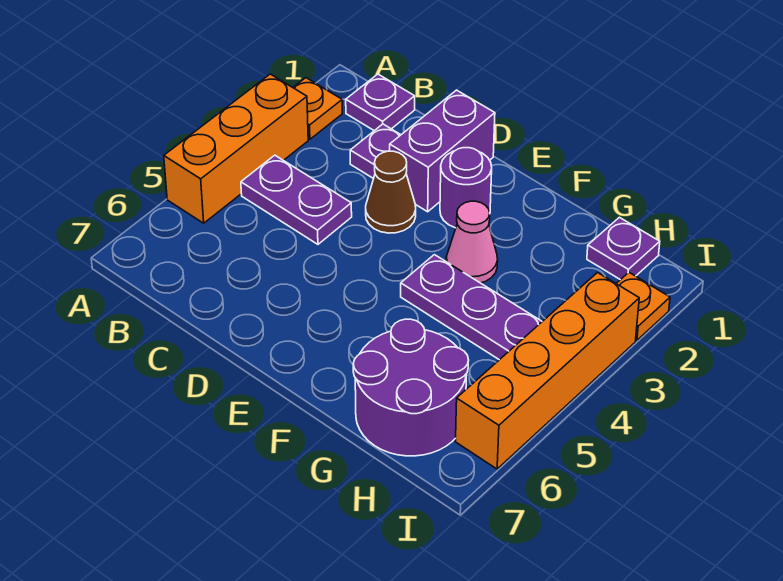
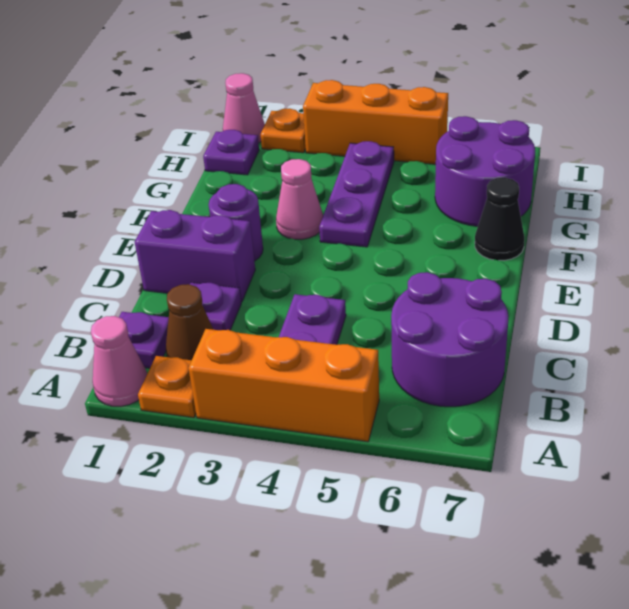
none -> pink 1x1 cone [91,316,147,406]
none -> purple 2x2 round brick [391,272,509,407]
brown 1x1 cone [366,151,416,233] -> brown 1x1 cone moved to [166,284,213,360]
none -> black 1x1 cone [475,177,525,260]
none -> pink 1x1 cone [223,73,265,143]
orange 1x4 brick [456,273,639,469] -> orange 1x3 brick [303,80,448,164]

